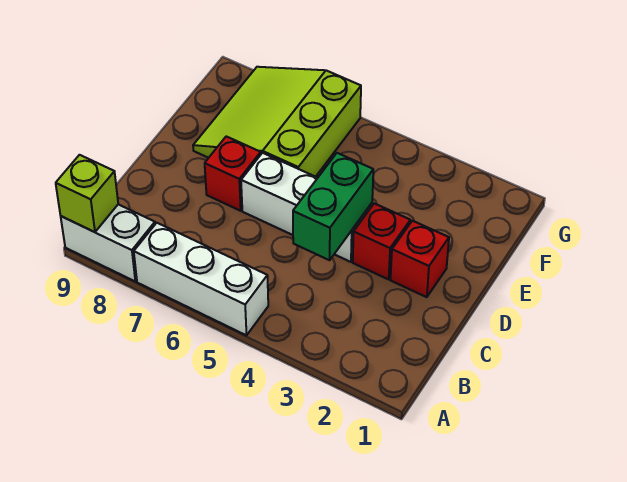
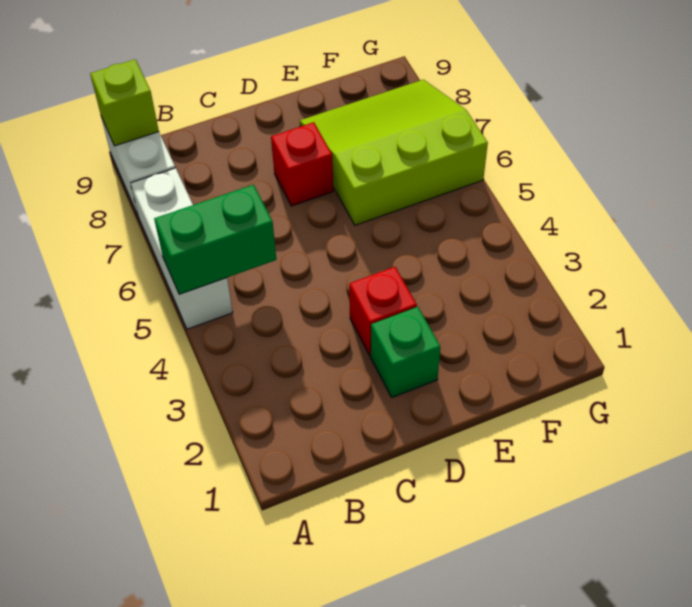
green 1x2 brick [293,153,373,260] -> green 1x2 brick moved to [154,185,276,294]
red 1x1 brick [391,221,449,297] -> green 1x1 brick [371,307,440,397]
white 1x3 brick [241,153,372,262] -> none

